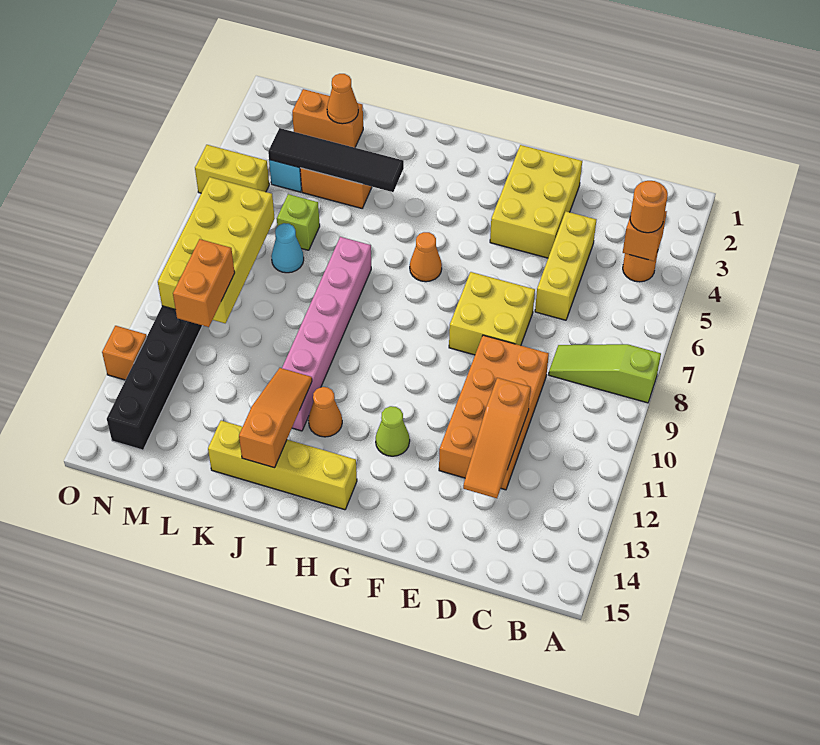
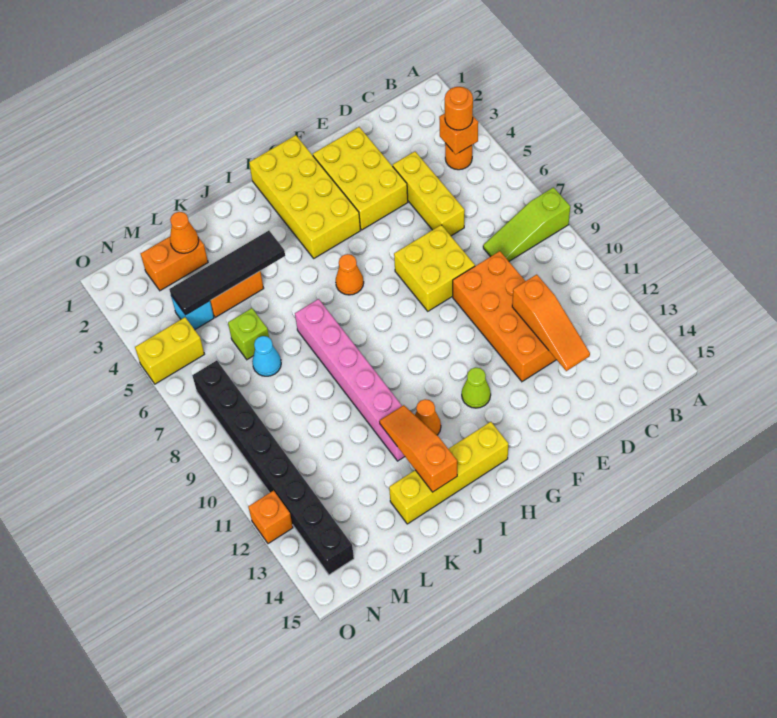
yellow 2x4 brick [158,177,275,323] -> yellow 2x4 brick moved to [249,135,361,258]
orange 1x2 brick [173,239,235,327] -> none

